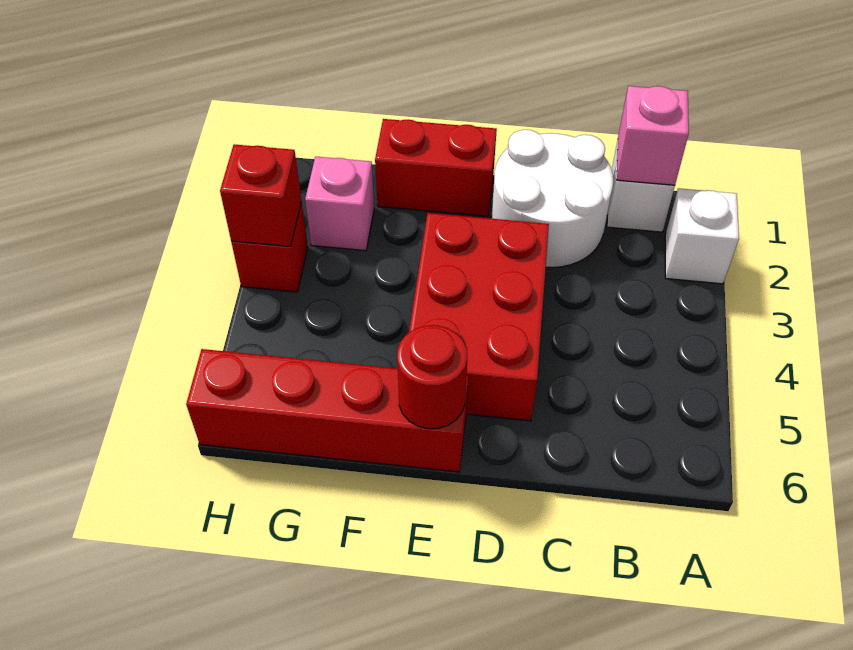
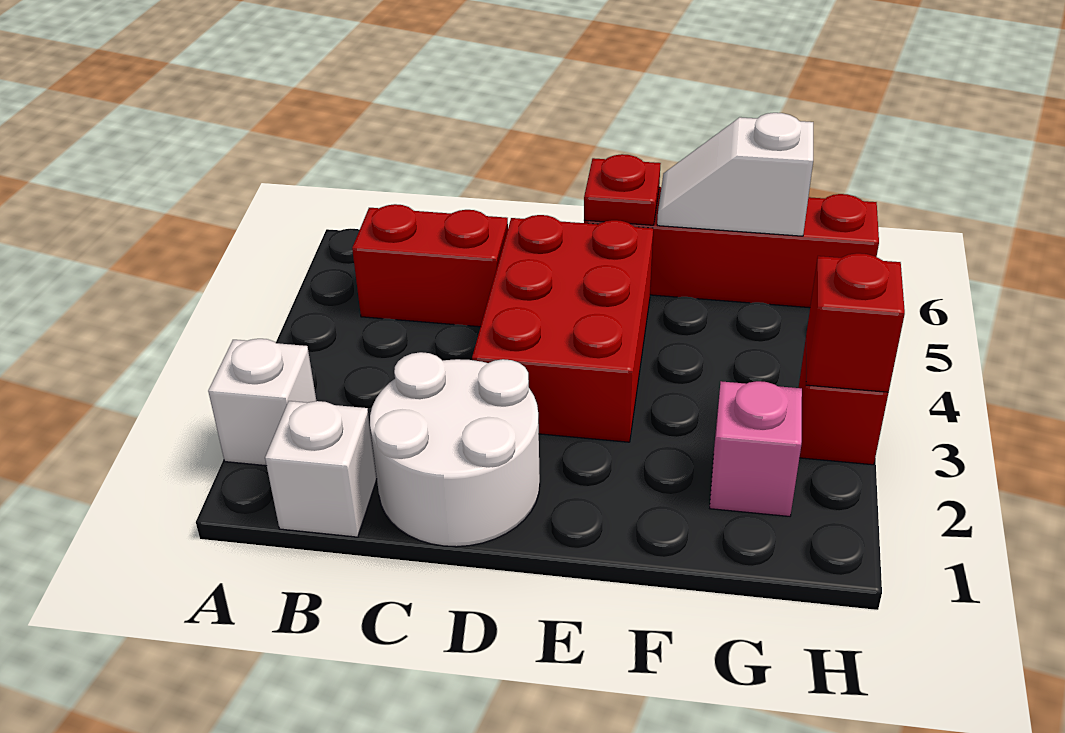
pink 1x1 brick [617,86,689,185] -> none
red 1x2 brick [375,119,497,216] -> red 1x2 brick moved to [352,204,508,327]
red 1x1 round brick [397,325,467,429] -> red 1x1 plate [584,154,661,225]
none -> white 1x2 slope [657,113,813,236]

